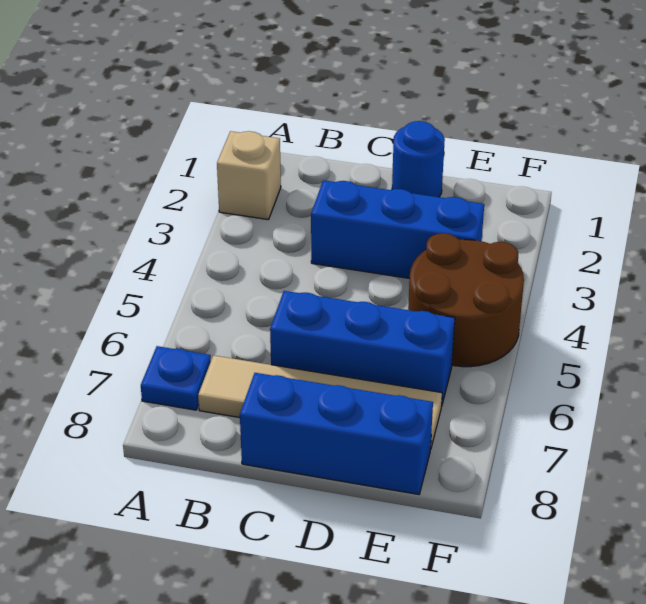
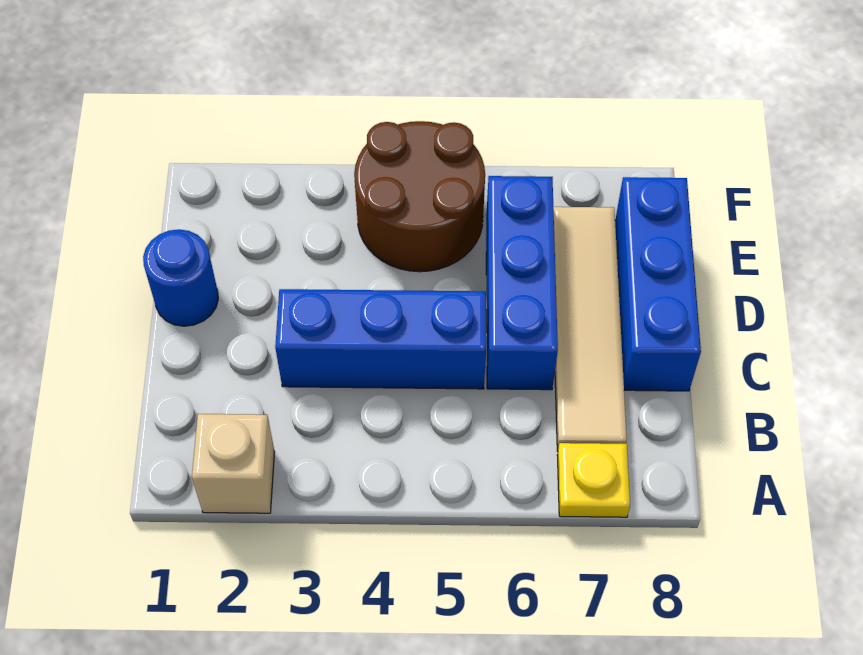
blue 1x1 plate [141,346,211,410] -> yellow 1x1 plate [557,443,630,517]
blue 1x3 brick [311,180,484,278] -> blue 1x3 brick turned to [275,289,486,389]

